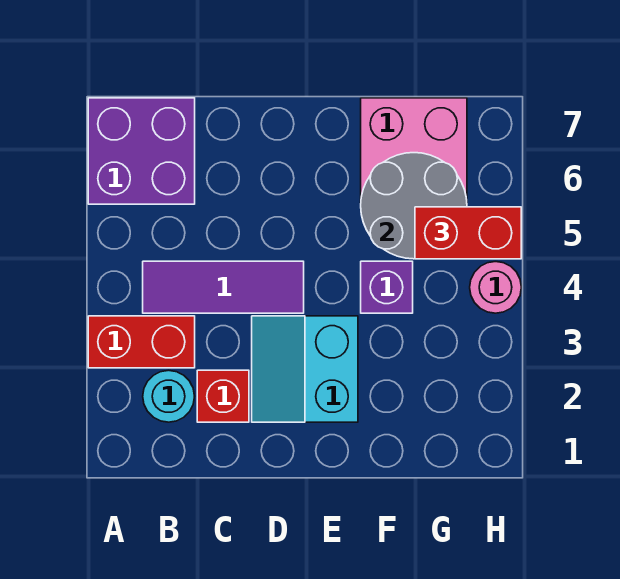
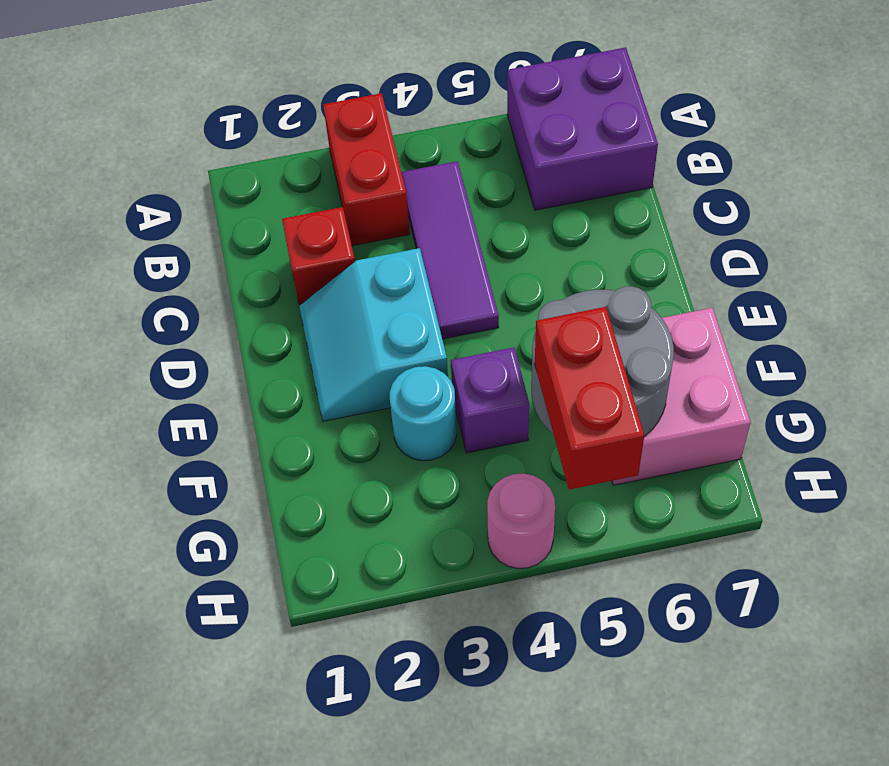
cyan 1x1 round brick [143,370,195,422] -> cyan 1x1 round brick moved to [390,366,457,461]
cyan 2x2 slope [252,316,358,422] -> cyan 2x2 slope turned to [299,248,448,421]

